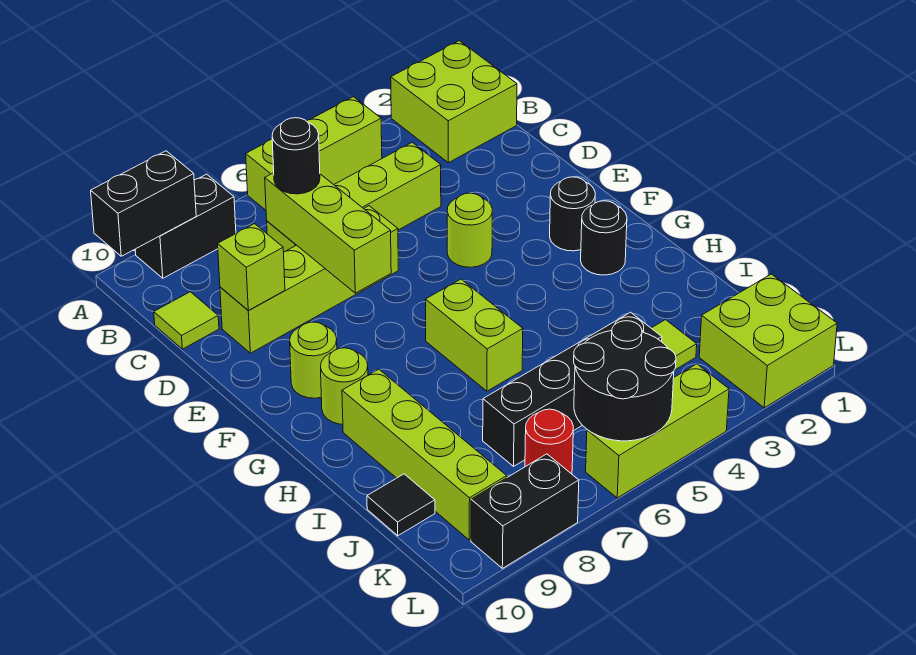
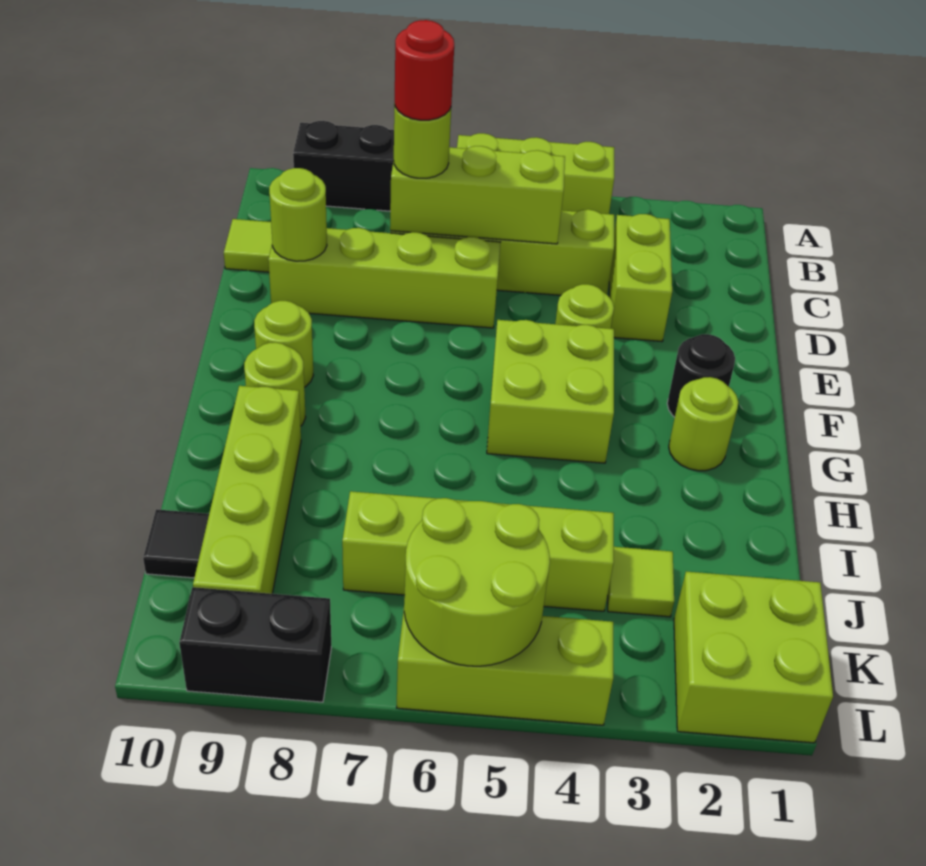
lime 2x2 brick [391,41,517,163] -> lime 2x2 brick moved to [487,320,614,463]
black 1x2 brick [91,151,196,256] -> none
lime 1x3 brick [265,173,391,293] -> lime 1x3 brick turned to [390,146,565,244]
black 1x1 round brick [272,118,320,194] -> lime 1x1 round brick [394,103,451,178]
lime 1x1 brick [218,224,285,310] -> lime 1x1 round brick [269,168,327,261]
black 1x1 round brick [581,201,627,275] -> lime 1x1 round brick [669,377,738,471]
lime 1x2 brick [425,279,523,391] -> lime 1x2 brick moved to [609,214,672,341]
black 1x4 brick [483,312,662,466] -> lime 1x4 brick [342,491,614,611]
black 2x2 round brick [574,321,676,441] -> lime 2x2 round brick [404,498,550,666]
red 1x1 round brick [525,409,573,474] -> red 1x1 round brick moved to [395,20,454,120]

